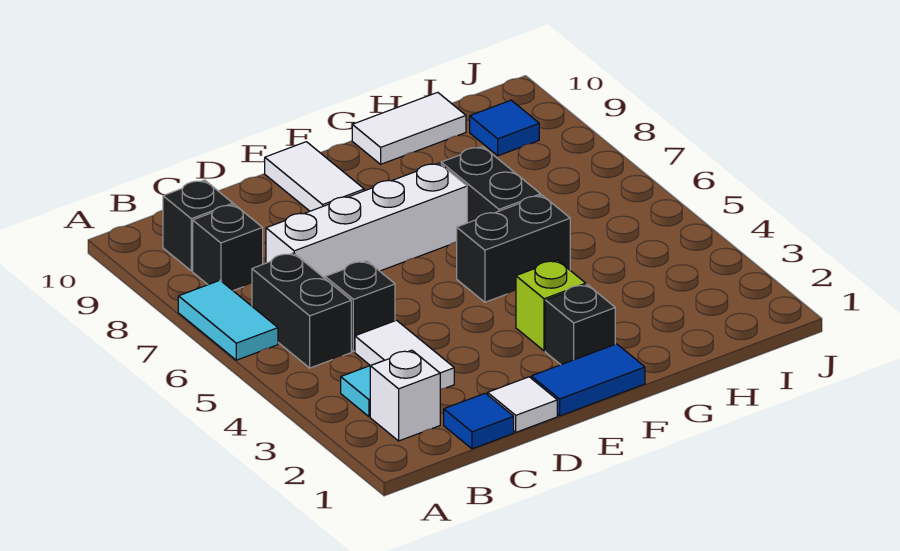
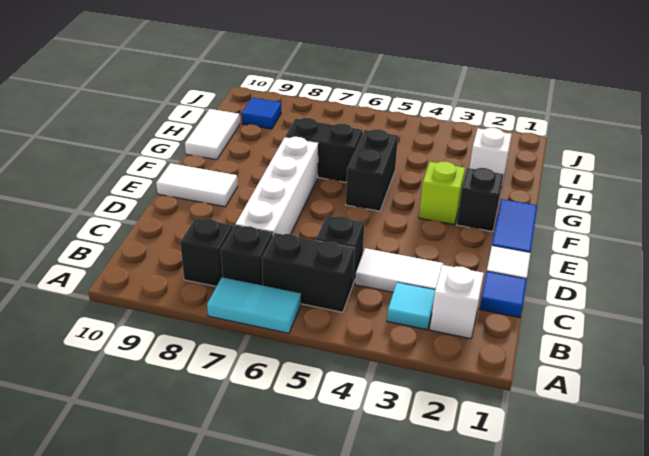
black 1x1 brick [163,180,233,271] -> black 1x1 brick moved to [221,225,273,285]
none -> white 1x1 brick [470,128,512,188]

